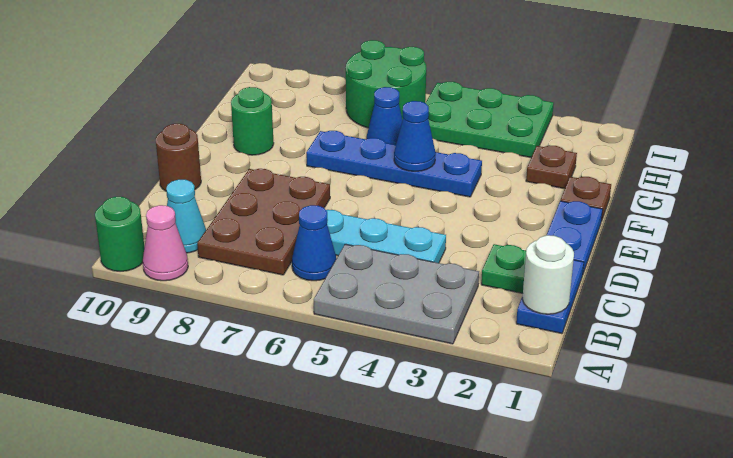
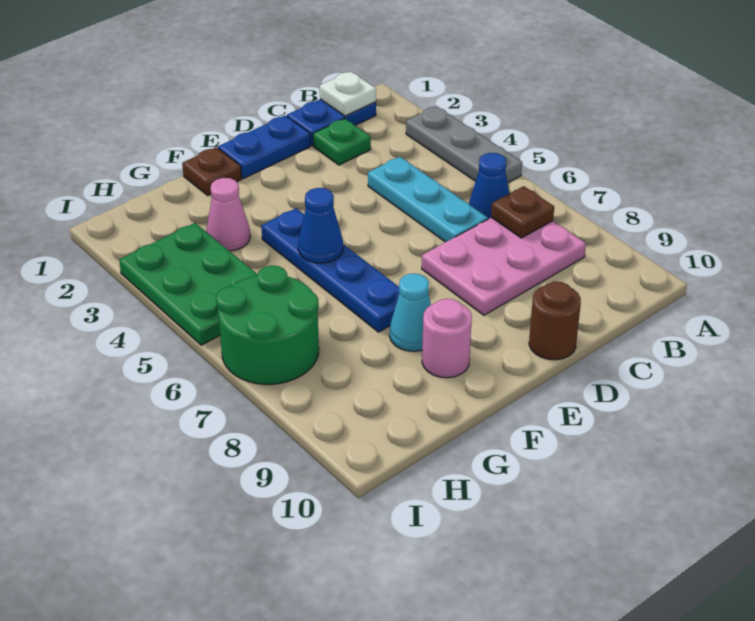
grey 2x3 plate [314,244,479,344] -> grey 1x3 plate [406,106,522,183]
pink 1x1 cone [143,205,188,281] -> pink 1x1 cone moved to [206,178,250,251]
green 1x1 round brick [95,197,145,271] -> none
white 1x1 round brick [522,235,574,314] -> white 1x1 plate [320,71,376,116]
brown 2x3 plate [197,169,330,275] -> pink 2x3 plate [422,218,586,315]
cyan 1x1 cone [166,180,206,253] -> cyan 1x1 cone moved to [390,274,431,351]
green 1x1 round brick [231,87,274,155] -> pink 1x1 round brick [422,299,472,378]
brown 1x1 plate [526,145,577,189] -> brown 1x1 plate moved to [491,186,554,238]
blue 1x1 cone [366,87,403,145] -> none

